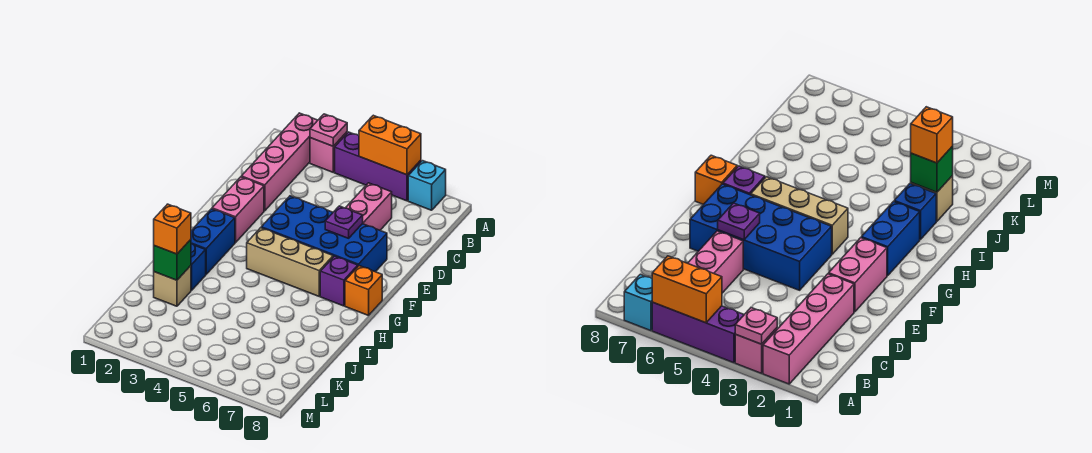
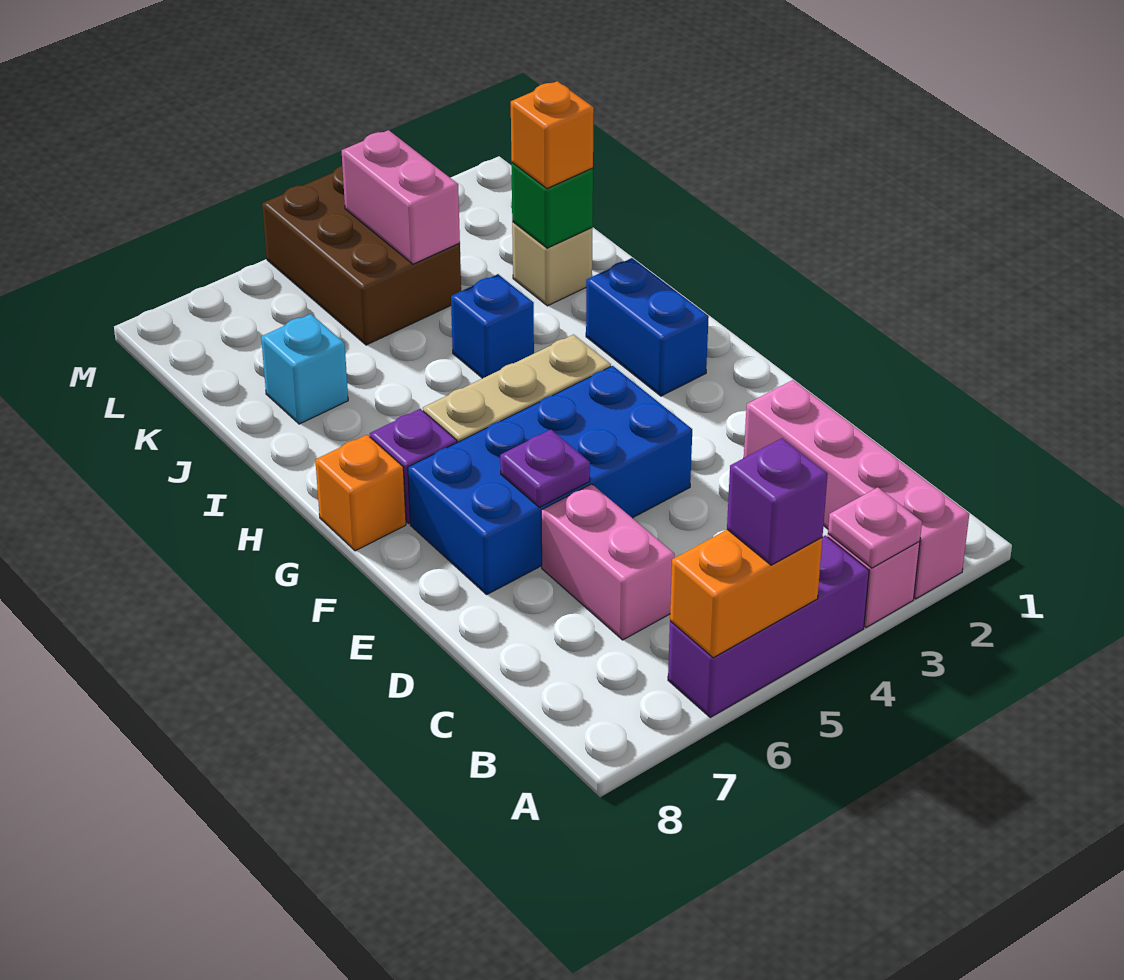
none -> purple 1x1 brick [727,438,828,565]
cyan 1x1 brick [408,161,446,210] -> cyan 1x1 brick moved to [261,314,348,424]
pink 1x2 brick [212,177,264,243] -> pink 1x2 brick moved to [342,130,460,264]
blue 1x1 brick [191,243,206,290] -> blue 1x1 brick moved to [451,274,534,378]
none -> brown 2x3 brick [262,166,461,345]

